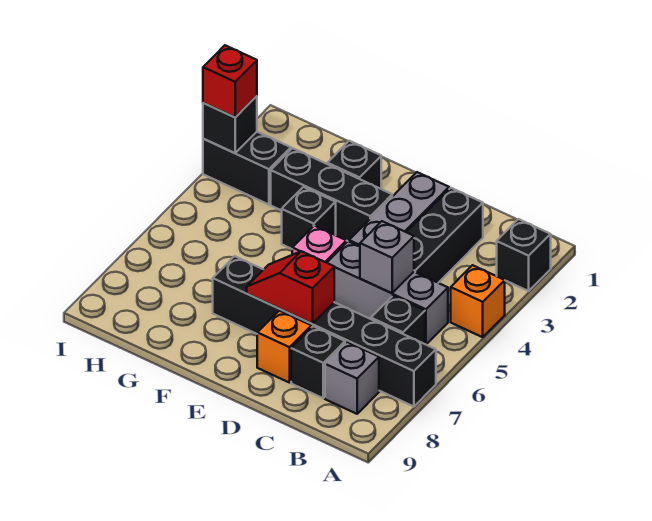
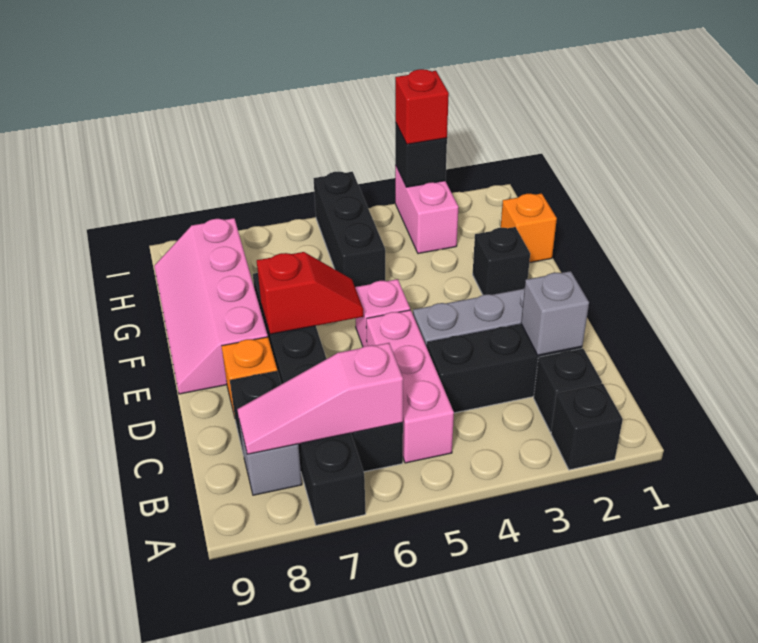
orange 1x1 brick [451,265,505,337] -> orange 1x1 brick moved to [501,193,557,263]
grey 1x3 brick [327,241,448,344] -> pink 1x3 brick [366,310,454,463]
none -> pink 1x3 slope [237,343,403,454]
grey 1x1 brick [360,221,414,293] -> grey 1x1 brick moved to [521,271,589,355]
red 1x2 slope [247,251,334,324] -> red 1x2 slope turned to [257,252,363,334]
black 1x3 brick [271,148,392,241] -> black 1x3 brick moved to [314,172,385,287]
none -> pink 2x4 slope [154,218,268,394]
black 1x1 brick [282,187,336,249] -> black 1x1 brick moved to [534,349,602,432]
black 1x2 brick [203,132,291,205] -> pink 1x2 brick [395,165,458,254]

